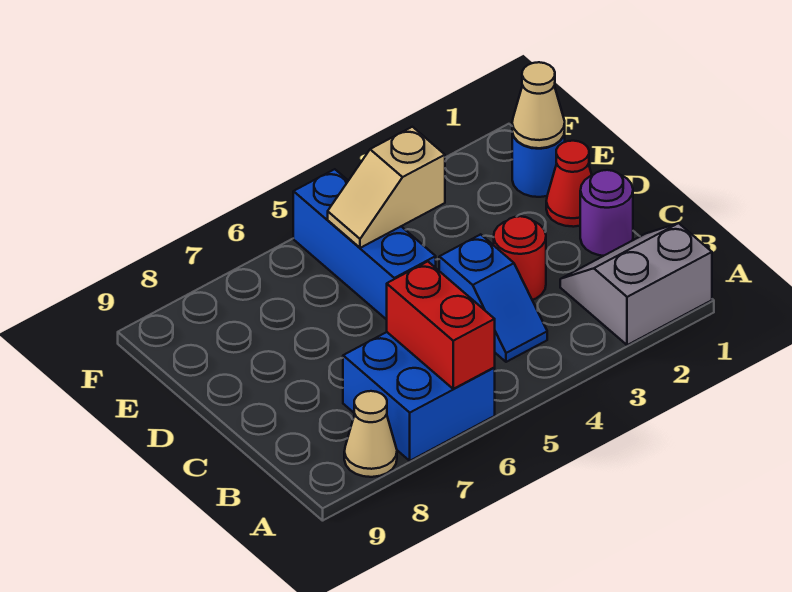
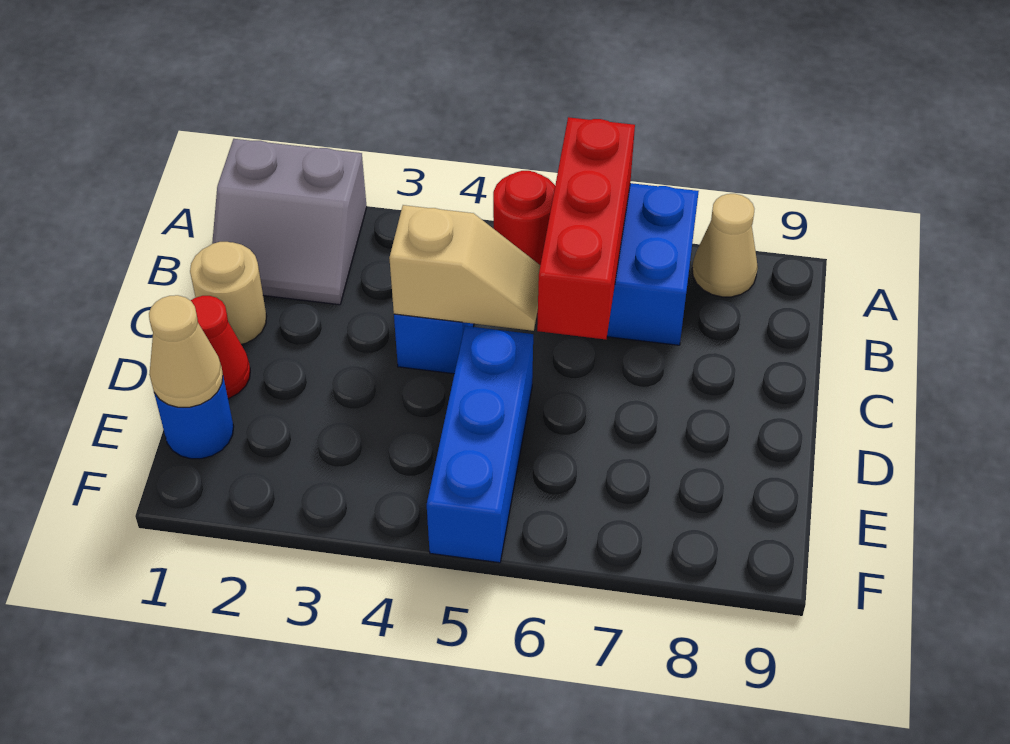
red 1x2 brick [387,262,495,389] -> red 1x3 brick [537,117,635,339]
purple 1x1 round brick [580,170,633,256] -> tan 1x1 round brick [190,242,267,344]
red 1x1 round brick [494,216,546,300] -> red 1x1 round brick moved to [493,171,555,265]
tan 1x2 slope [328,127,445,248] -> tan 1x2 slope moved to [389,205,540,331]

